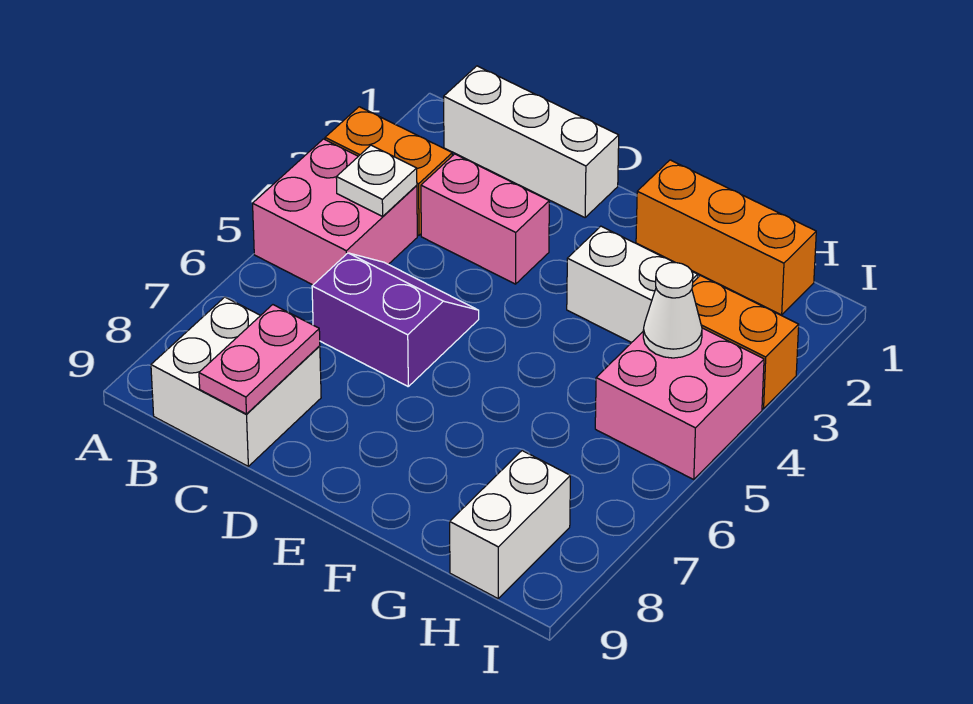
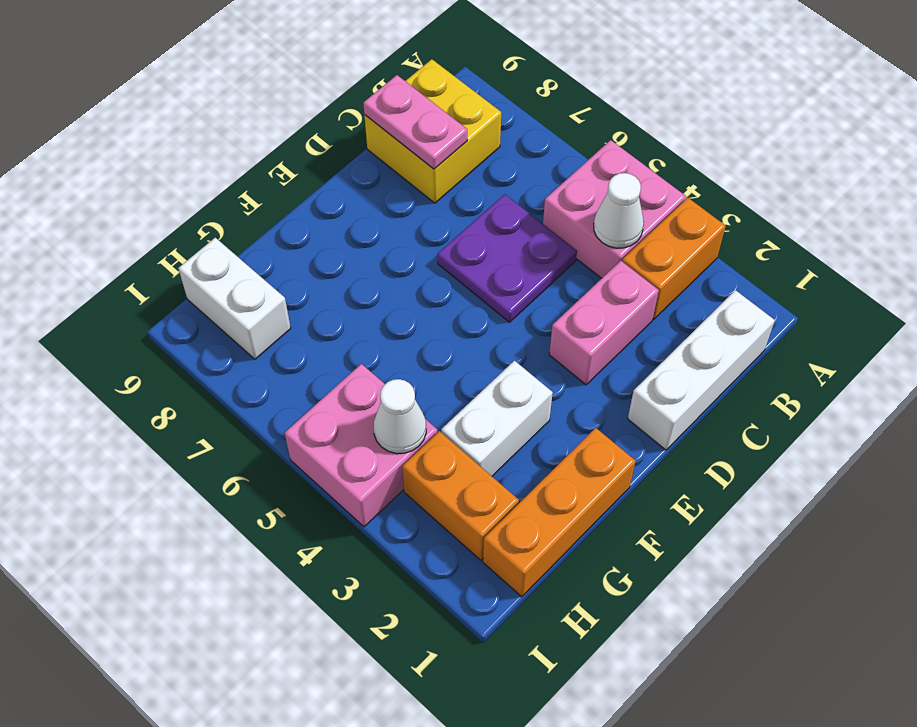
white 1x1 plate [336,145,417,216] -> white 1x1 cone [594,173,644,248]
white 2x2 brick [151,297,321,466] -> yellow 2x2 brick [364,59,501,203]
purple 2x2 slope [312,253,479,386] -> purple 2x2 plate [438,194,577,322]
orange 1x2 brick [692,276,799,409] -> orange 1x2 brick turned to [402,431,519,560]

